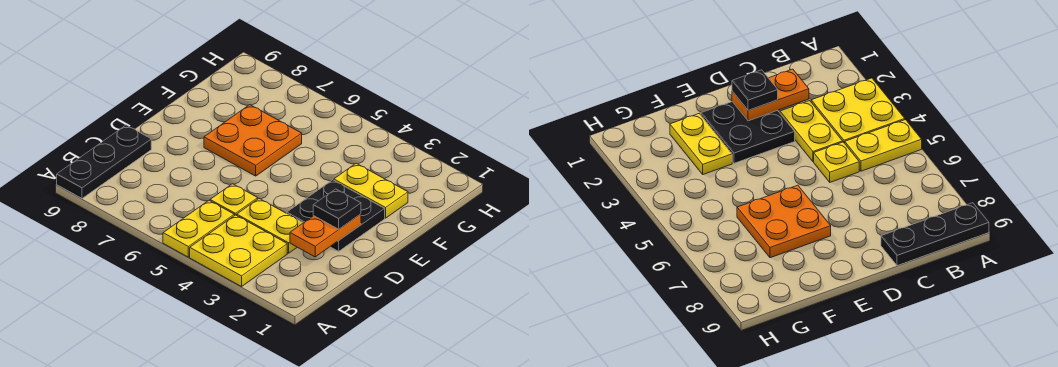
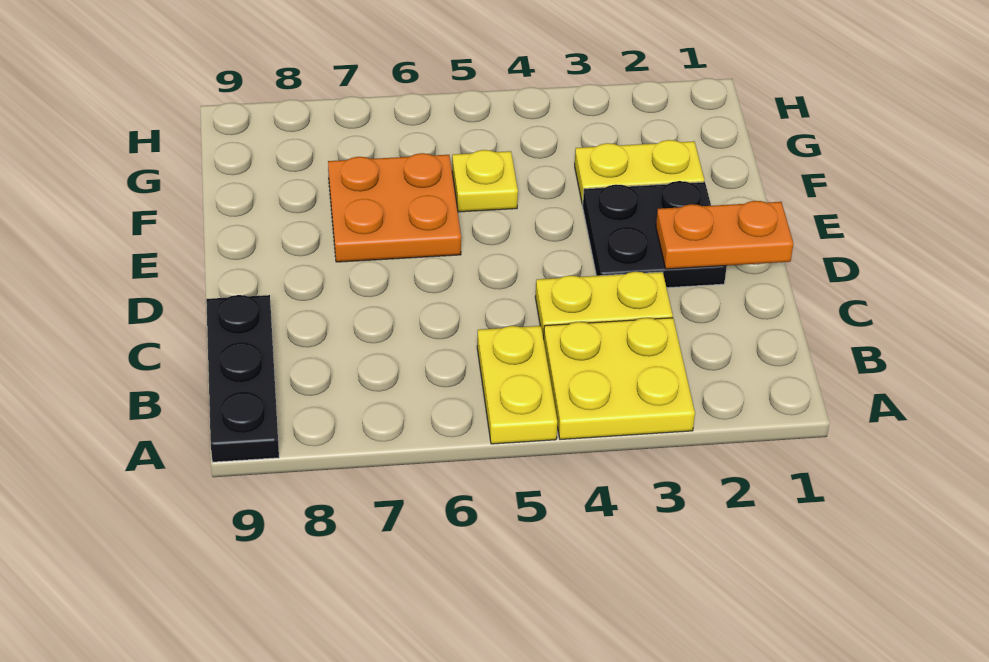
orange 1x2 plate [290,214,361,257] -> orange 1x2 plate turned to [656,201,793,269]
yellow 1x1 plate [210,184,258,216] -> yellow 1x1 plate moved to [452,150,518,212]
black 1x1 plate [313,189,361,229] -> none

